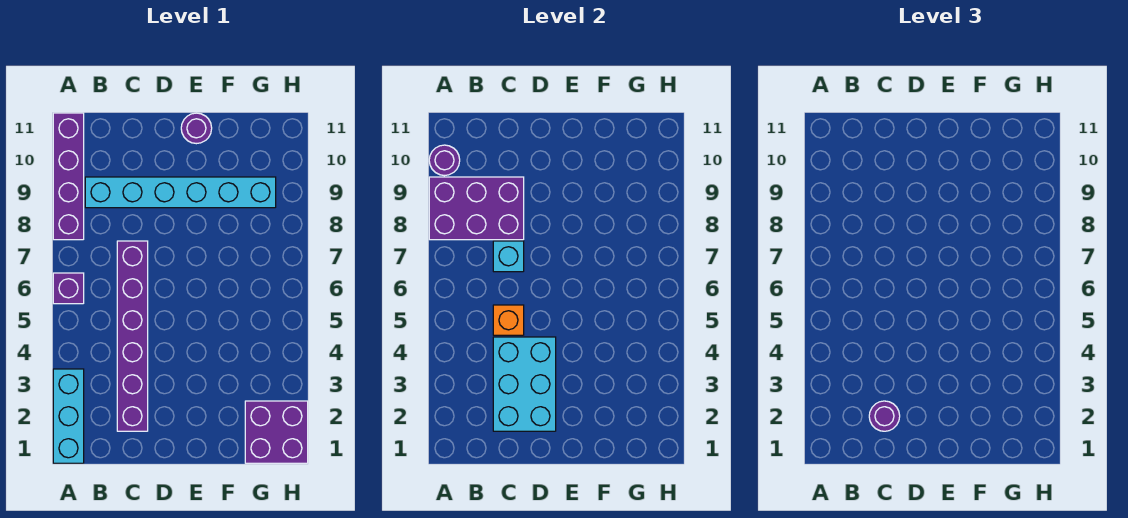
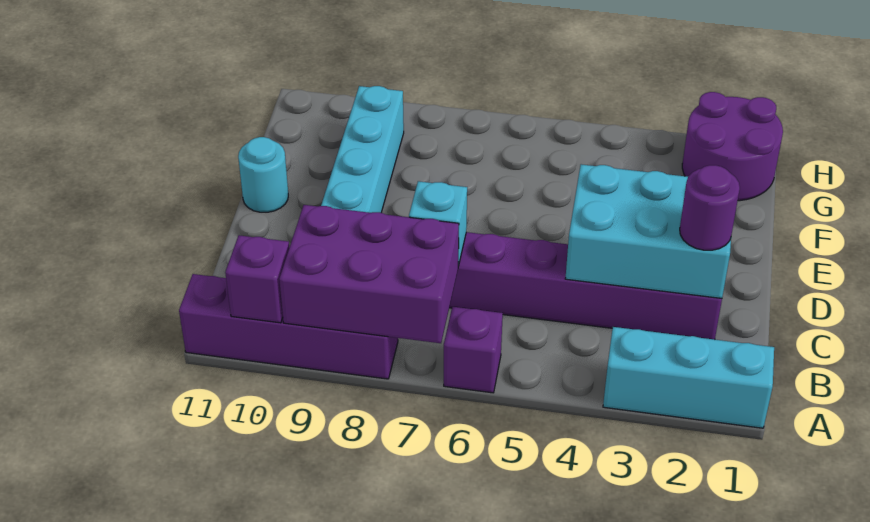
purple 2x3 brick [429,177,524,240] -> purple 2x3 brick turned to [279,205,459,343]
purple 1x1 round brick [429,145,460,176] -> purple 1x1 brick [225,235,289,323]
orange 1x1 brick [493,305,524,335] -> none
purple 1x1 round brick [181,113,212,144] -> cyan 1x1 round brick [238,137,288,212]
purple 2x2 brick [245,401,308,463] -> purple 2x2 round brick [682,92,783,201]

